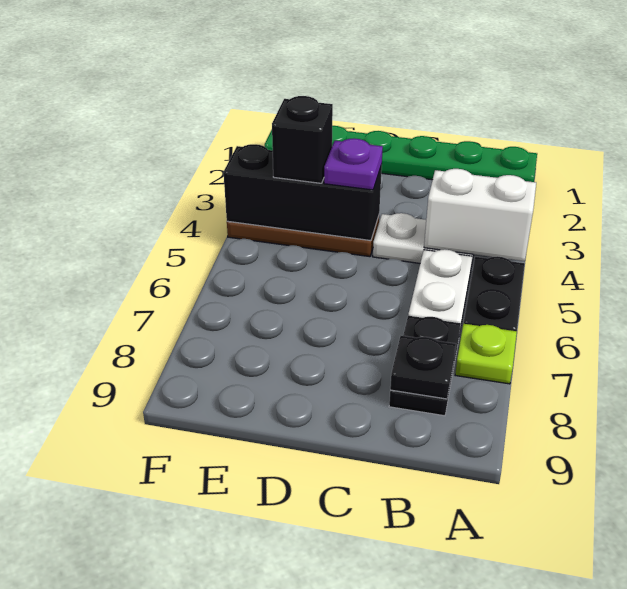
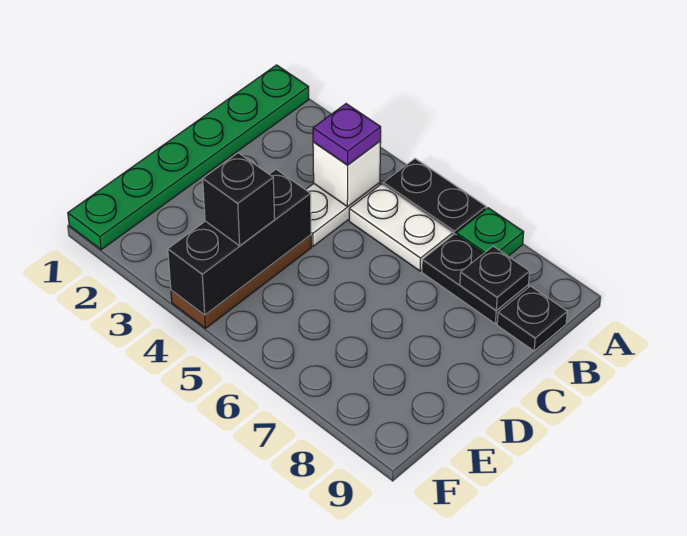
white 1x2 brick [424,169,536,261] -> white 1x1 brick [313,141,381,207]
lime 1x1 plate [455,324,517,384] -> green 1x1 plate [456,208,524,256]
none -> black 1x1 plate [497,286,567,351]
purple 1x1 plate [324,138,383,190] -> purple 1x1 plate moved to [313,104,381,165]

